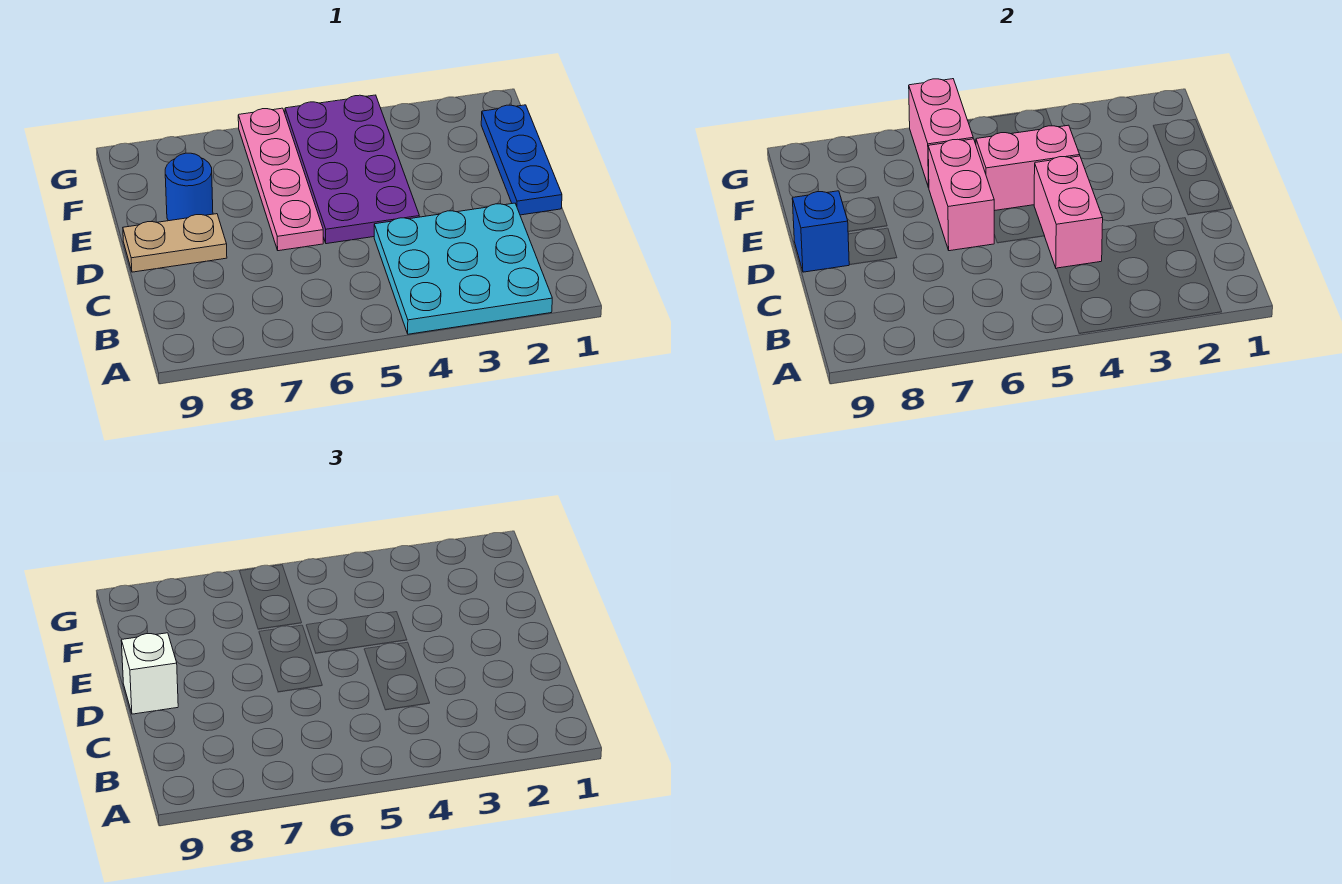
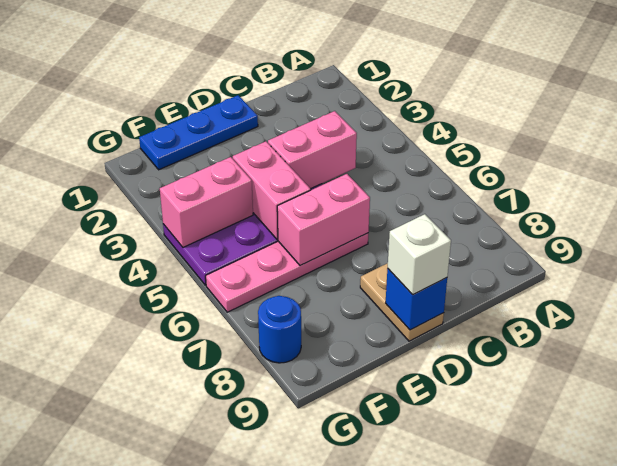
cyan 3x3 plate [374,203,552,334] -> none
blue 1x1 round brick [165,153,213,221] -> blue 1x1 round brick moved to [258,296,301,363]
pink 1x2 brick [909,79,973,188] -> pink 1x2 brick moved to [160,157,253,247]

